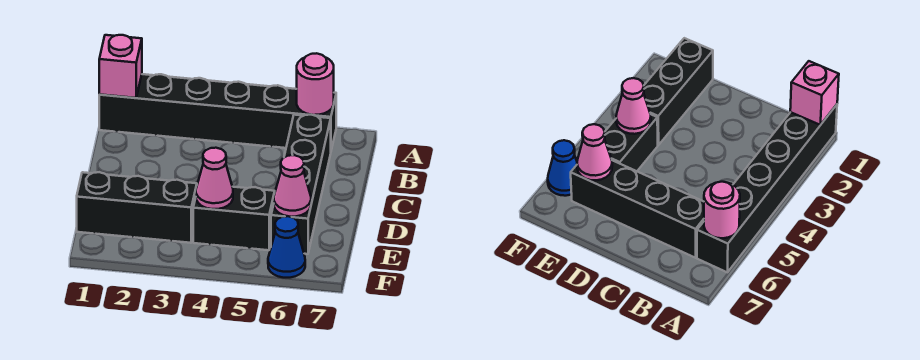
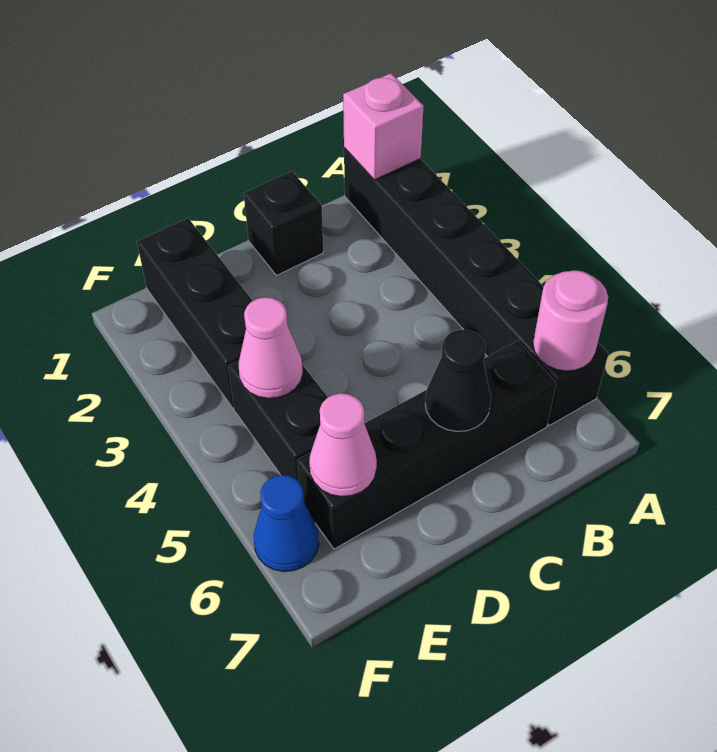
none -> black 1x1 brick [244,171,323,275]
none -> black 1x1 cone [425,330,491,431]

